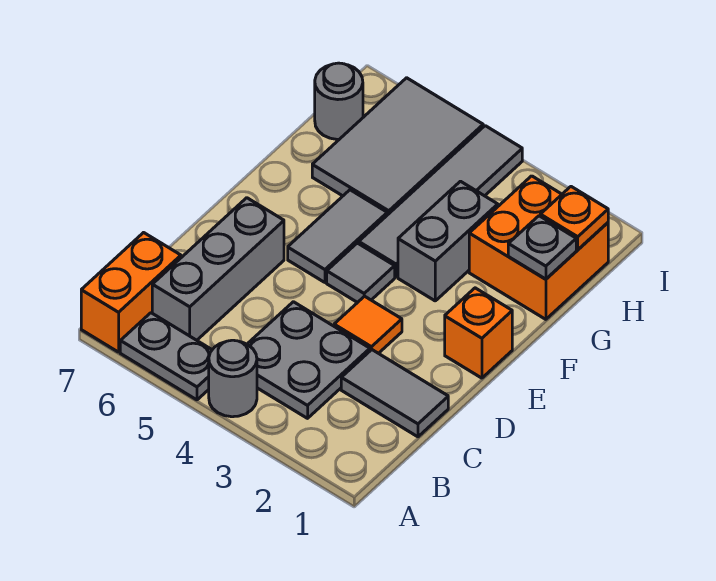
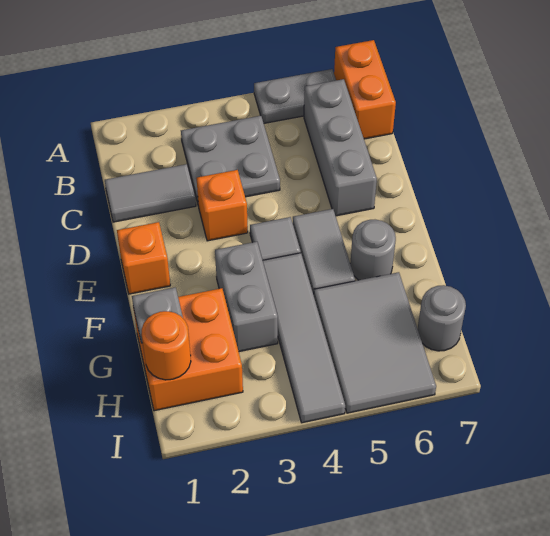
grey 1x1 round brick [209,340,257,417] -> grey 1x1 round brick moved to [350,220,396,280]
orange 1x1 tile [334,296,402,353] -> orange 1x1 brick [197,170,248,241]
orange 1x1 plate [540,187,608,250] -> orange 1x1 round brick [142,311,191,380]

